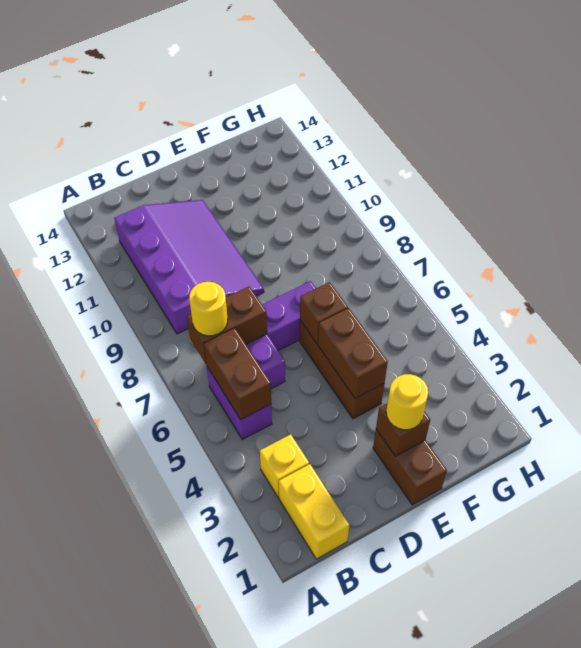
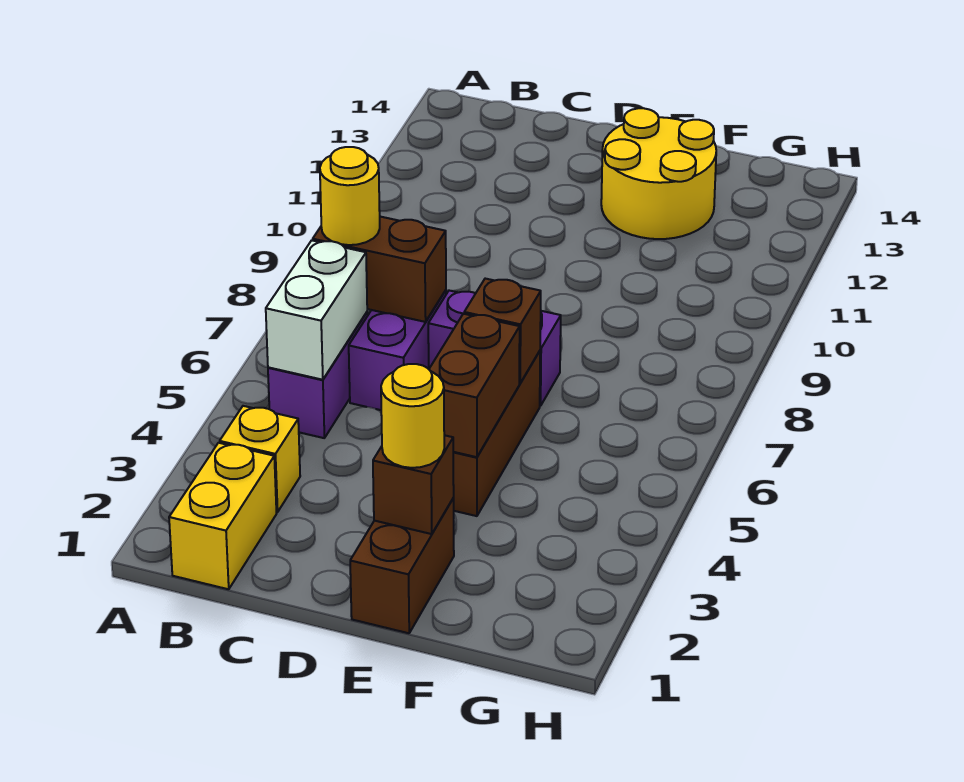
brown 1x2 brick [204,328,271,420] -> white 1x2 brick [266,240,367,380]
purple 3x4 slope [114,200,264,334] -> none
none -> yellow 2x2 round brick [601,108,716,239]

